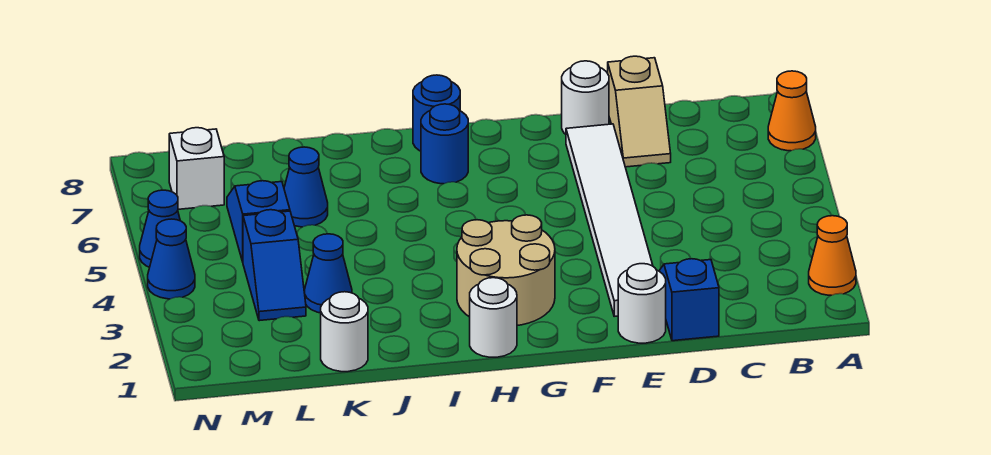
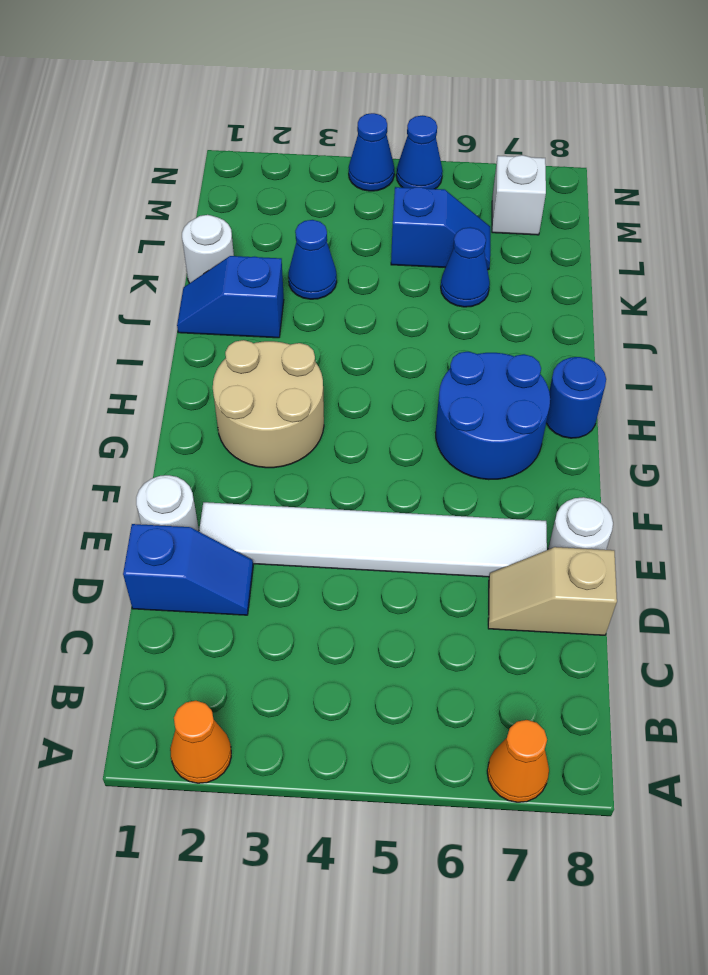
white 1x1 round brick [470,278,517,357] -> none
blue 1x1 round brick [421,104,468,184] -> blue 2x2 round brick [435,352,550,480]
blue 1x2 slope [243,210,306,321] -> blue 1x2 slope moved to [177,256,284,338]

